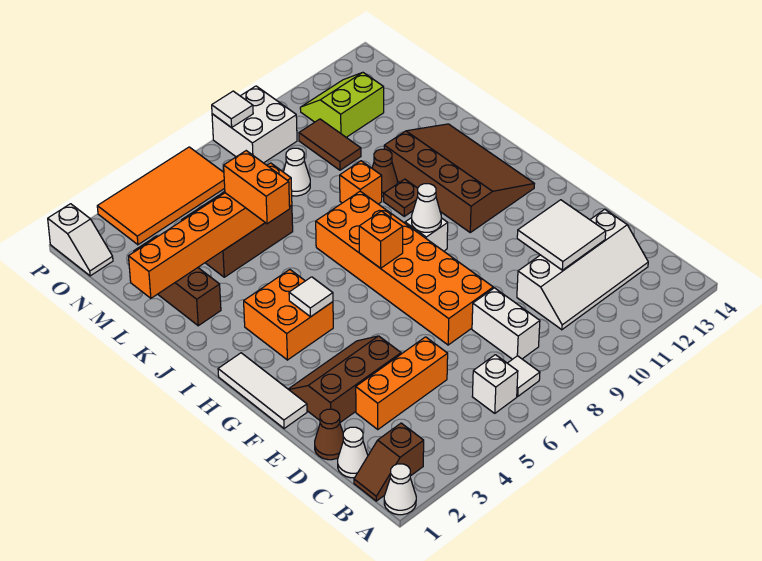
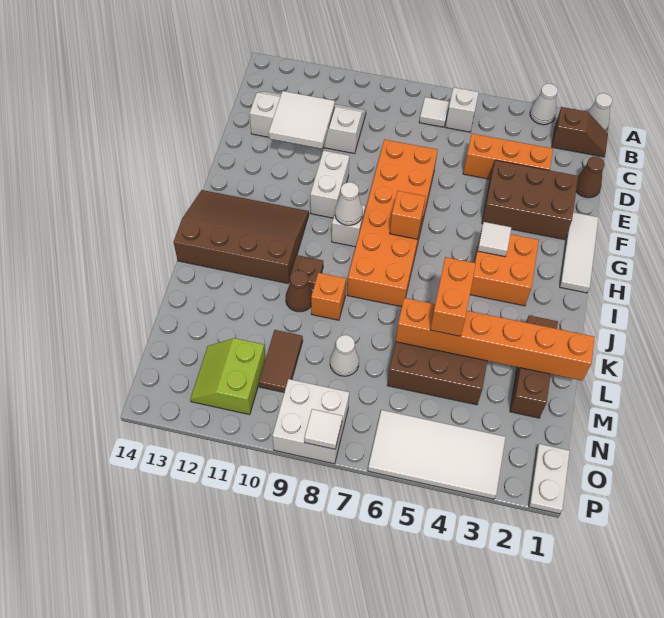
white 1x1 cone [338,427,368,478] -> white 1x1 cone moved to [530,84,558,125]
white 1x2 brick [472,288,540,359] -> white 1x2 brick moved to [310,151,349,218]
brown 2x3 slope [288,336,401,422] -> brown 2x3 brick [482,160,578,240]
brown 3x4 slope [384,124,534,232] -> brown 3x4 slope turned to [173,190,309,283]
lime 2x2 slope [300,72,384,137] -> lime 2x2 slope turned to [190,338,265,415]
white 1x2 slope [48,204,113,276] -> white 1x2 plate [529,444,570,514]
orange 2x4 tile [97,147,225,245] -> white 2x4 tile [368,410,505,499]

